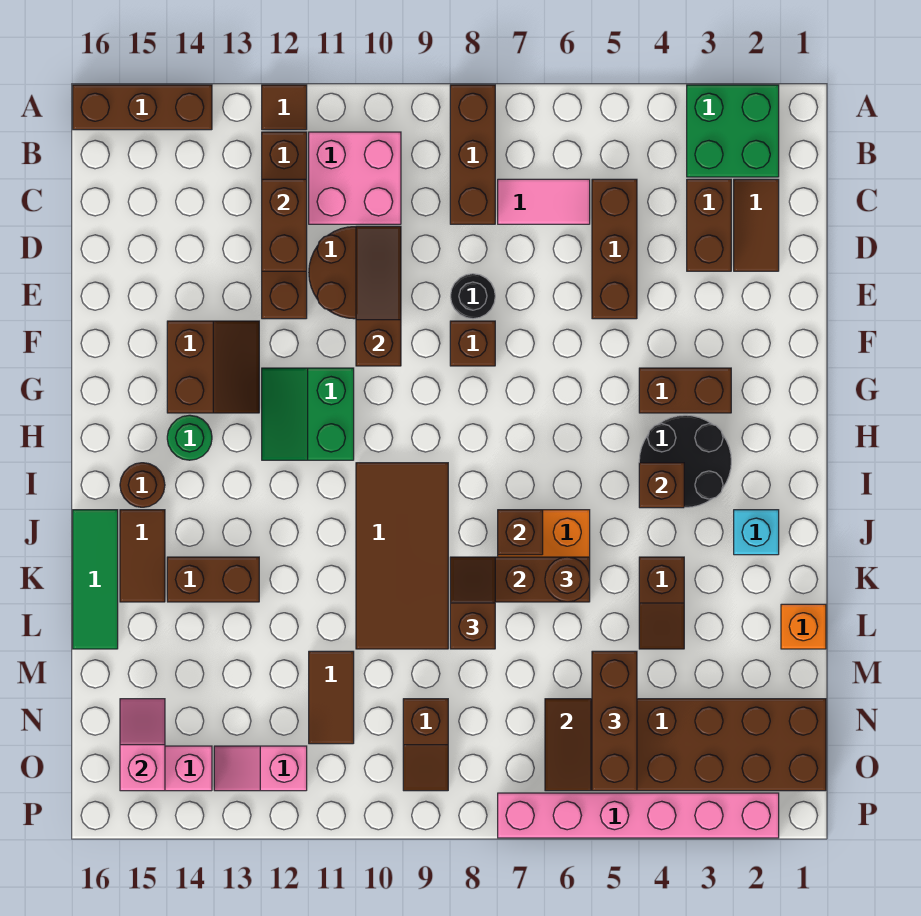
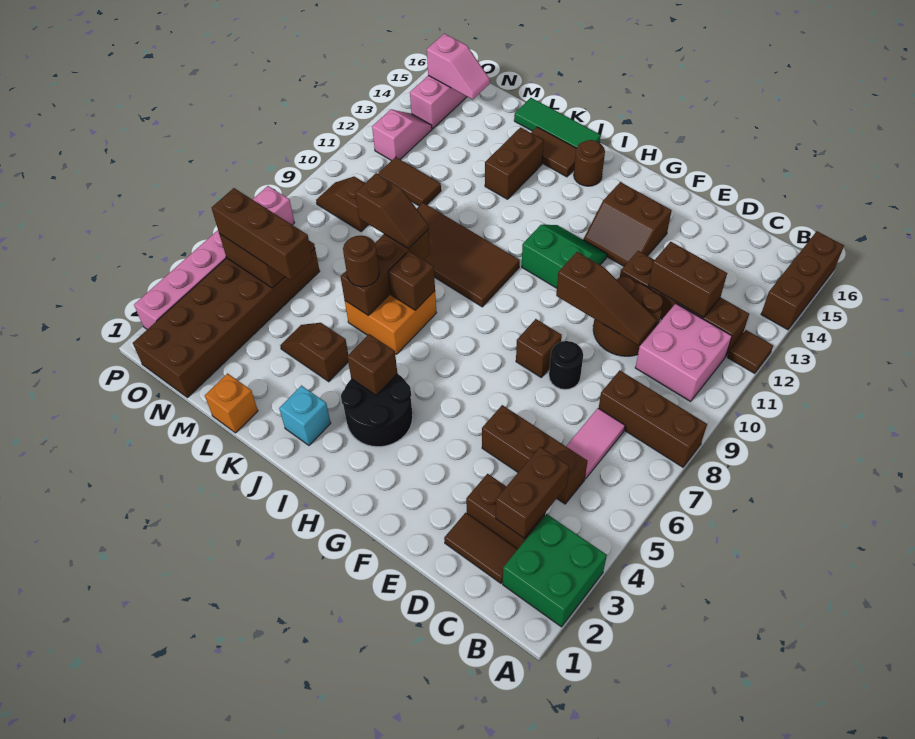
brown 1x2 brick [639,368,731,413] -> brown 1x2 brick moved to [496,447,569,538]
green 1x1 round brick [167,415,212,460] -> none

